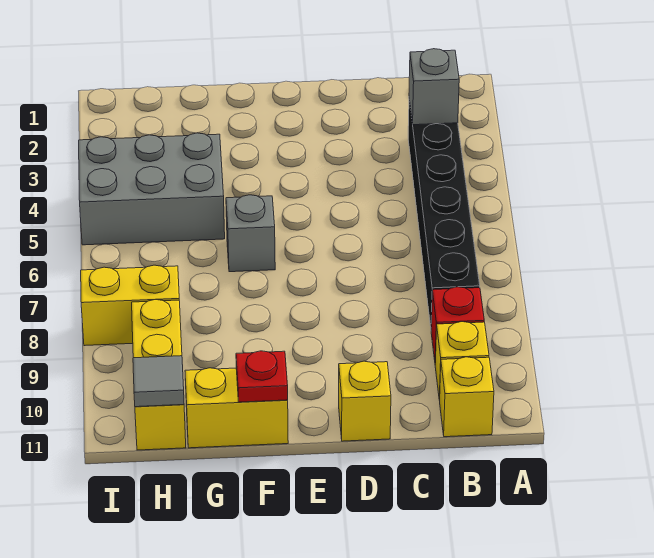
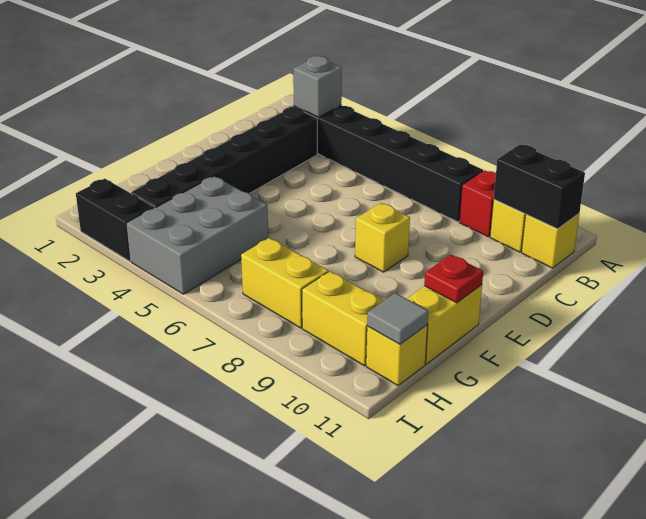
none -> black 1x2 brick [494,145,585,229]
none -> black 1x6 brick [131,107,317,208]
yellow 1x1 brick [339,361,391,441] -> yellow 1x1 brick moved to [355,203,410,272]
grey 1x1 brick [226,195,275,272] -> none
yellow 1x2 brick [81,265,179,346] -> yellow 1x2 brick turned to [241,238,328,328]
none -> black 1x2 brick [76,179,155,261]

